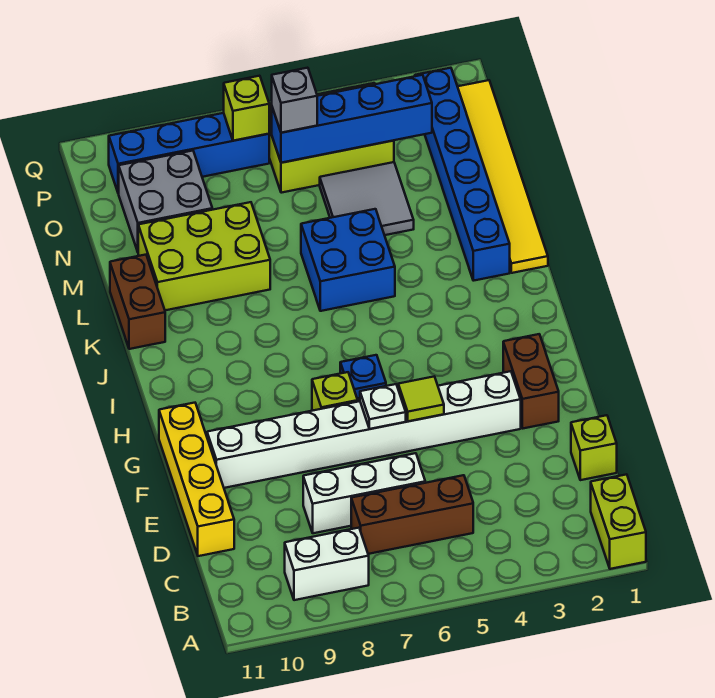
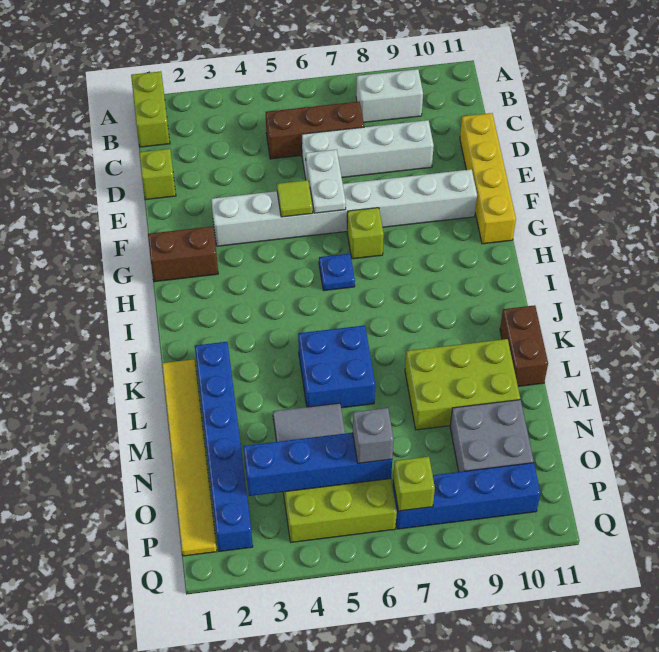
white 1x3 brick [303,453,425,533] -> white 1x4 brick [302,120,434,181]
brown 1x2 brick [503,334,559,429] -> brown 1x2 brick turned to [148,226,218,282]
white 1x1 plate [360,384,406,429] -> white 1x2 plate [306,149,346,213]

